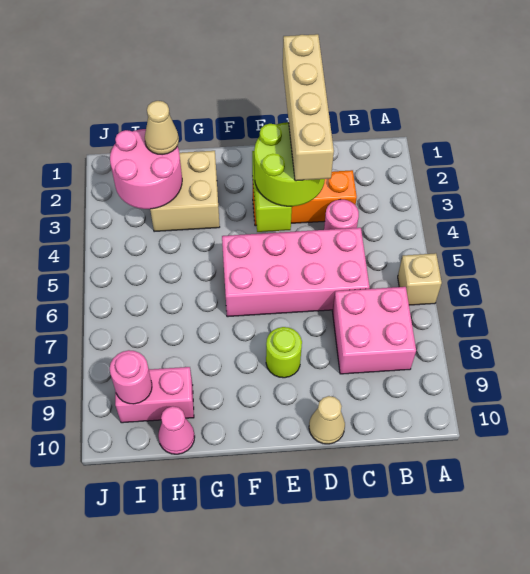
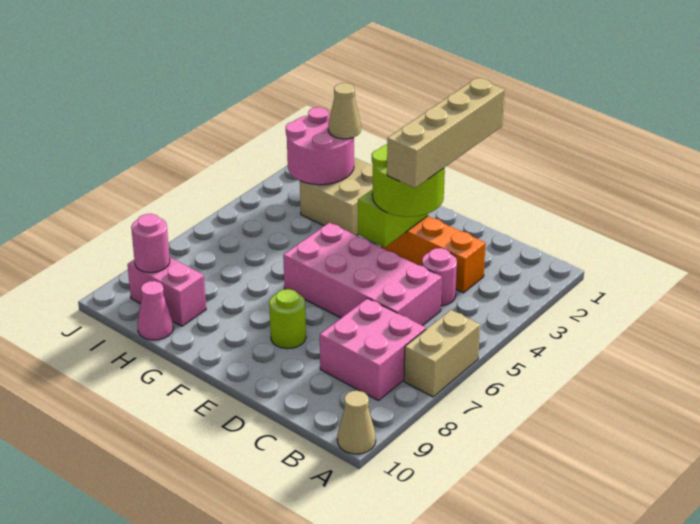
tan 1x1 brick [398,253,442,305] -> tan 1x2 brick [404,310,480,397]
tan 1x1 cone [309,396,345,444] -> tan 1x1 cone moved to [337,391,376,454]

